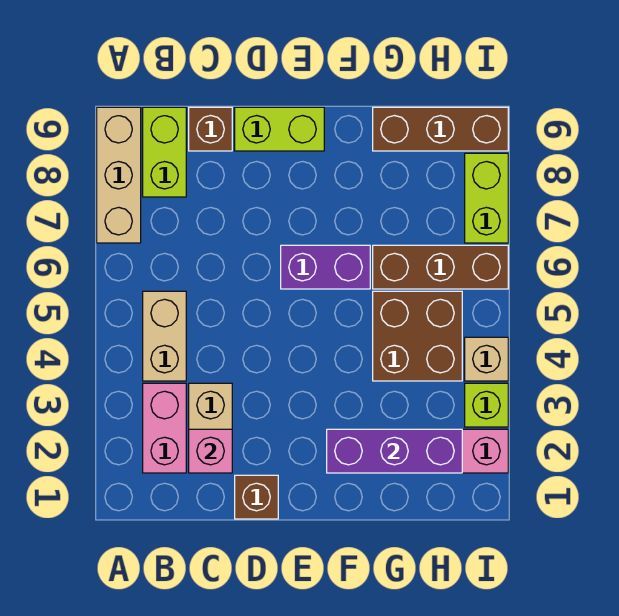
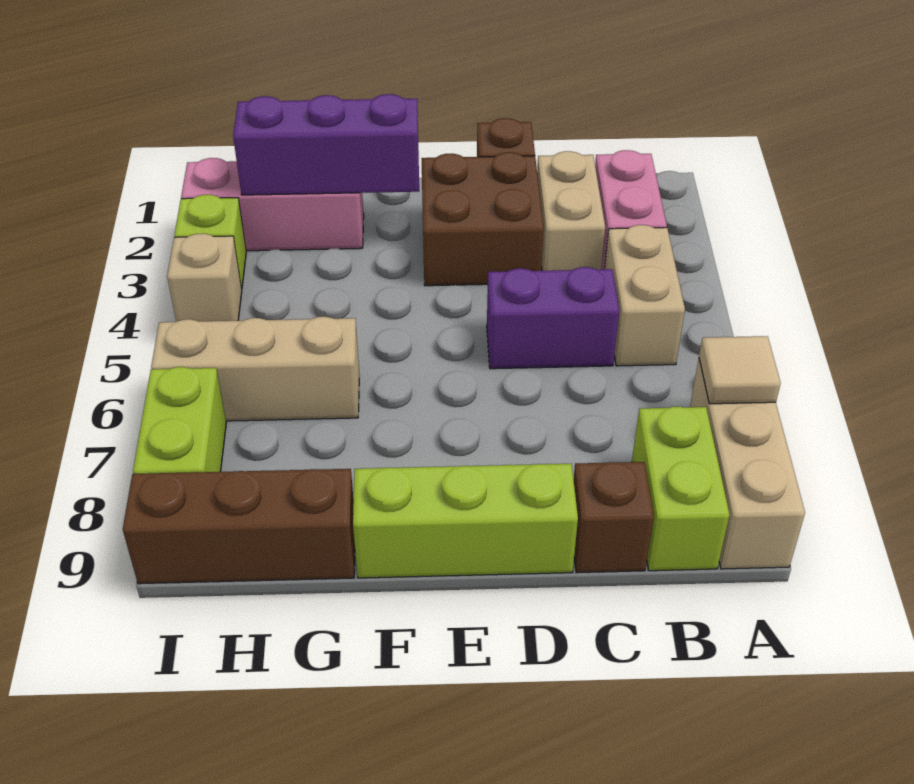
none -> tan 1x1 tile [699,336,781,404]
pink 1x1 brick [189,429,232,473] -> none
lime 1x2 brick [235,107,324,151] -> lime 1x3 brick [353,464,578,578]
purple 1x2 brick [281,245,370,289] -> purple 1x2 brick moved to [487,267,619,369]
brown 2x2 brick [373,291,462,381] -> brown 2x2 brick moved to [421,152,544,286]
brown 1x3 brick [373,245,508,289] -> tan 1x3 brick [151,317,359,421]

